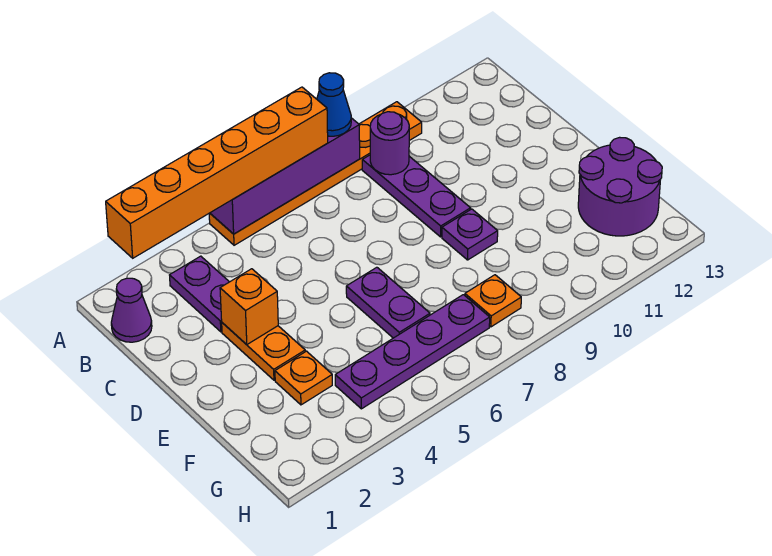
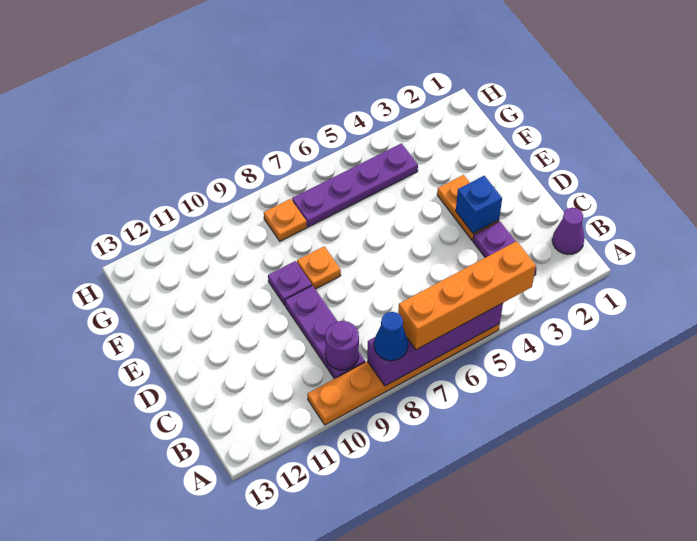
orange 1x6 brick [106,87,328,258] -> orange 1x4 brick [398,241,536,350]
orange 1x1 brick [220,269,278,344] -> blue 1x1 brick [456,176,502,233]
purple 1x2 plate [346,267,430,338] -> none
orange 1x1 plate [275,351,332,405] -> orange 1x1 plate moved to [297,246,341,289]
purple 2x2 round brick [578,137,662,236] -> none

